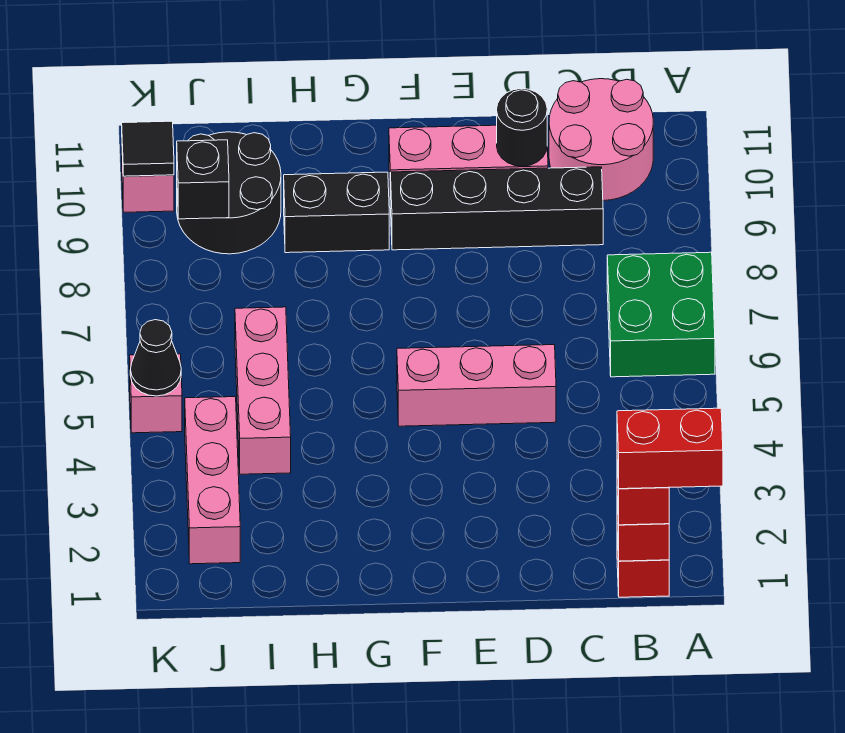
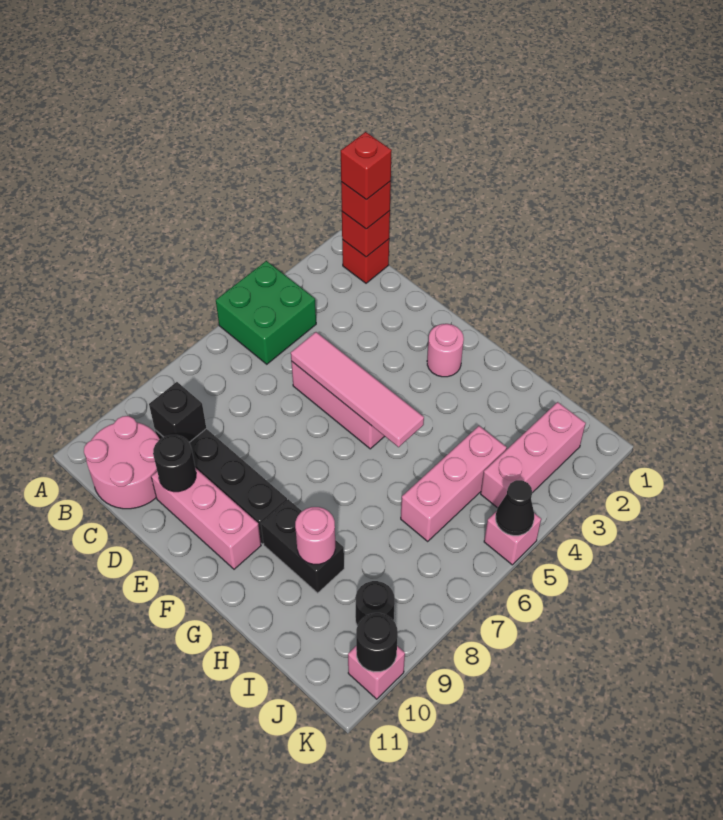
red 1x2 brick [617,408,723,489] -> red 1x1 brick [341,132,392,200]
green 2x2 brick [607,252,715,377] -> green 2x2 brick moved to [216,261,316,364]
none -> pink 1x4 tile [291,332,424,447]
none -> pink 1x1 round brick [427,324,464,377]
none -> pink 1x1 round brick [295,507,335,564]
black 2x2 round brick [177,132,281,254] -> black 1x1 round brick [356,581,395,626]
black 1x1 brick [177,140,229,219] -> black 1x1 brick moved to [149,382,206,442]
black 1x1 tile [122,121,174,176] -> black 1x1 round brick [356,613,398,672]

